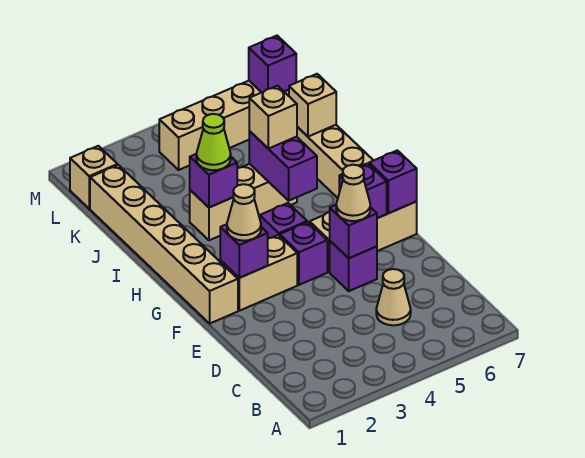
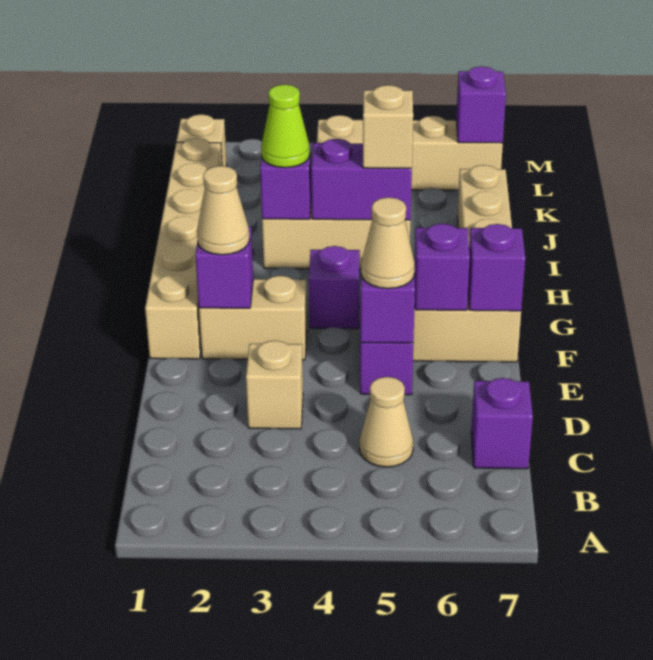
purple 1x1 brick [280,222,327,285] -> purple 1x1 brick moved to [471,378,533,469]
purple 1x2 brick [249,131,317,201] -> purple 1x2 brick turned to [311,139,412,220]
tan 1x1 brick [289,74,336,137] -> tan 1x1 brick moved to [246,341,303,429]

